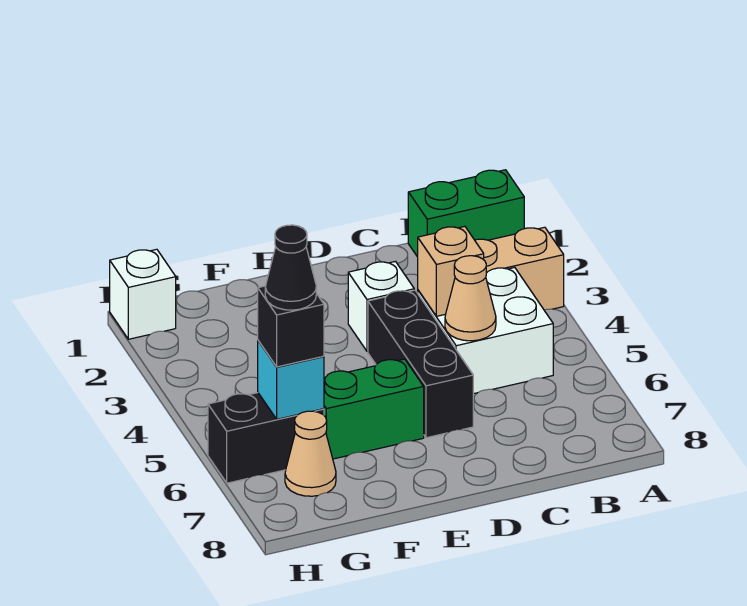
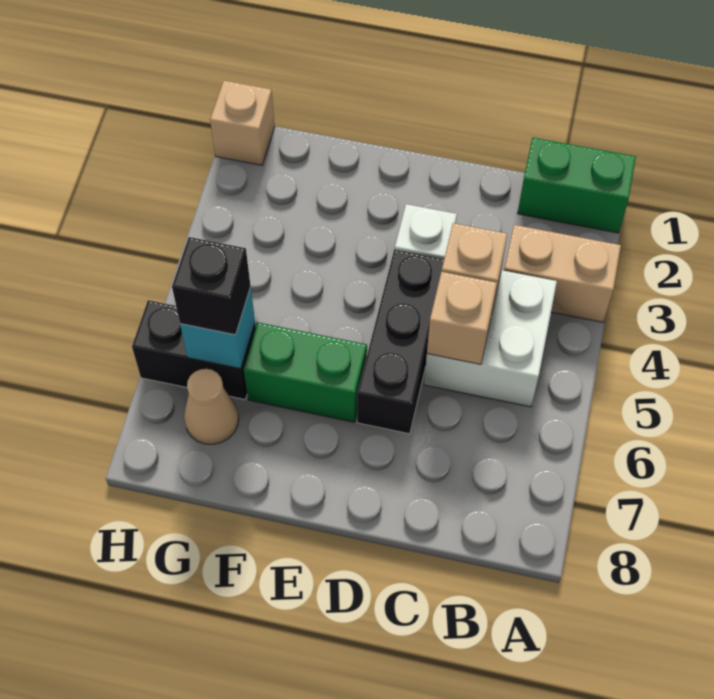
tan 1x1 cone [445,256,496,341] -> tan 1x1 brick [427,272,497,364]
black 1x1 cone [265,225,316,310] -> none
white 1x1 brick [110,249,176,339] -> tan 1x1 brick [210,81,275,165]

